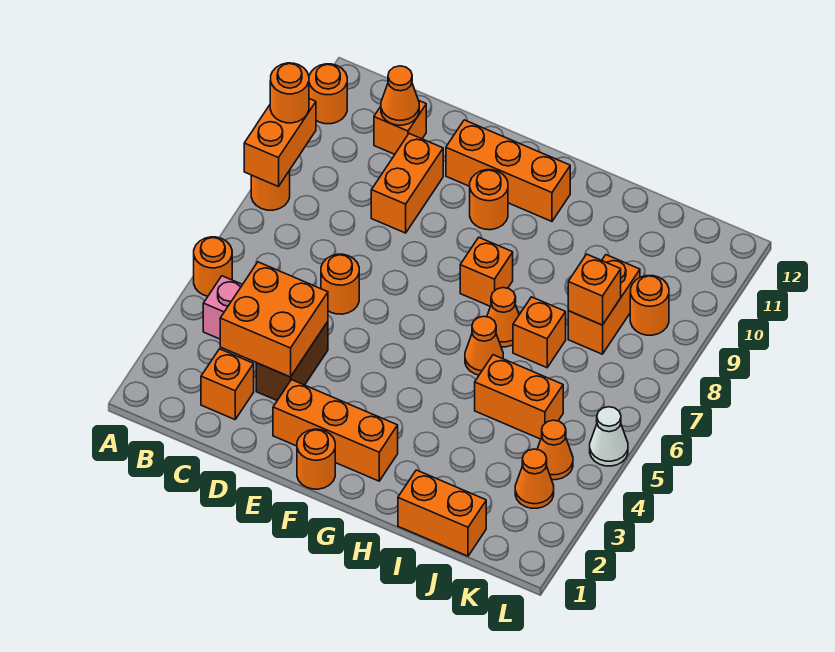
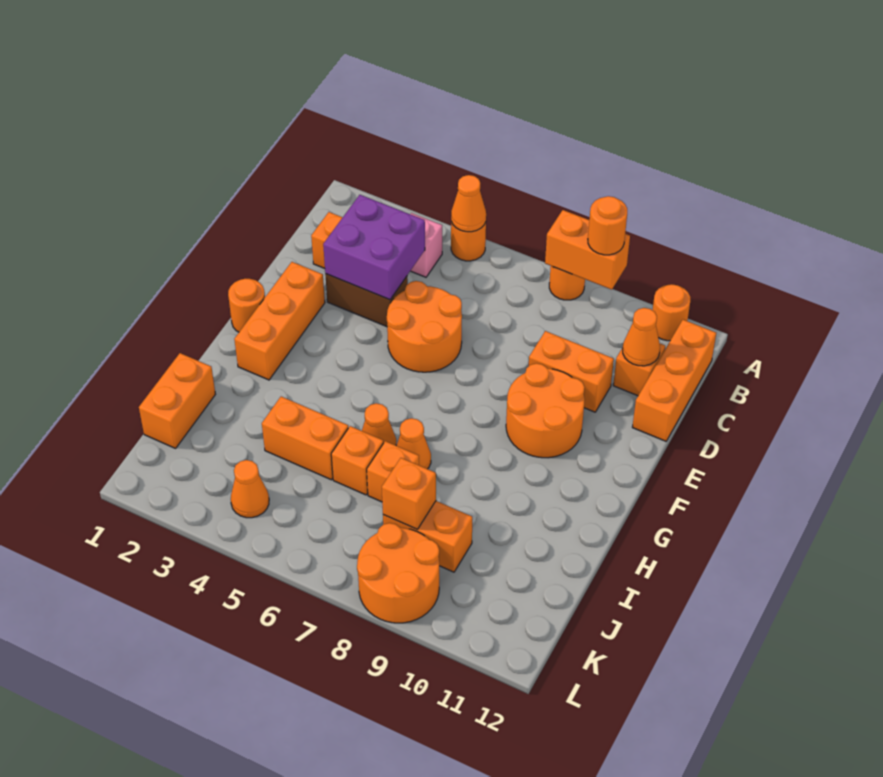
orange 2x2 brick [220,262,328,377] -> purple 2x2 brick [323,195,425,300]
orange 1x1 round brick [321,254,359,314] -> orange 2x2 round brick [387,281,462,372]
orange 1x3 brick [446,120,570,221] -> orange 1x3 brick moved to [632,320,716,441]
orange 1x1 round brick [470,170,508,230] -> orange 2x2 round brick [506,363,585,458]
orange 1x1 brick [460,237,513,306] -> orange 1x1 brick moved to [331,426,384,495]
orange 1x2 brick [475,355,563,439] -> orange 1x2 brick turned to [262,397,348,480]
orange 1x1 cone [515,449,554,508] -> orange 1x1 cone moved to [451,175,486,232]
orange 1x1 round brick [630,276,669,335] -> orange 2x2 round brick [357,523,439,623]
white 1x1 cone [590,407,628,466] -> none

